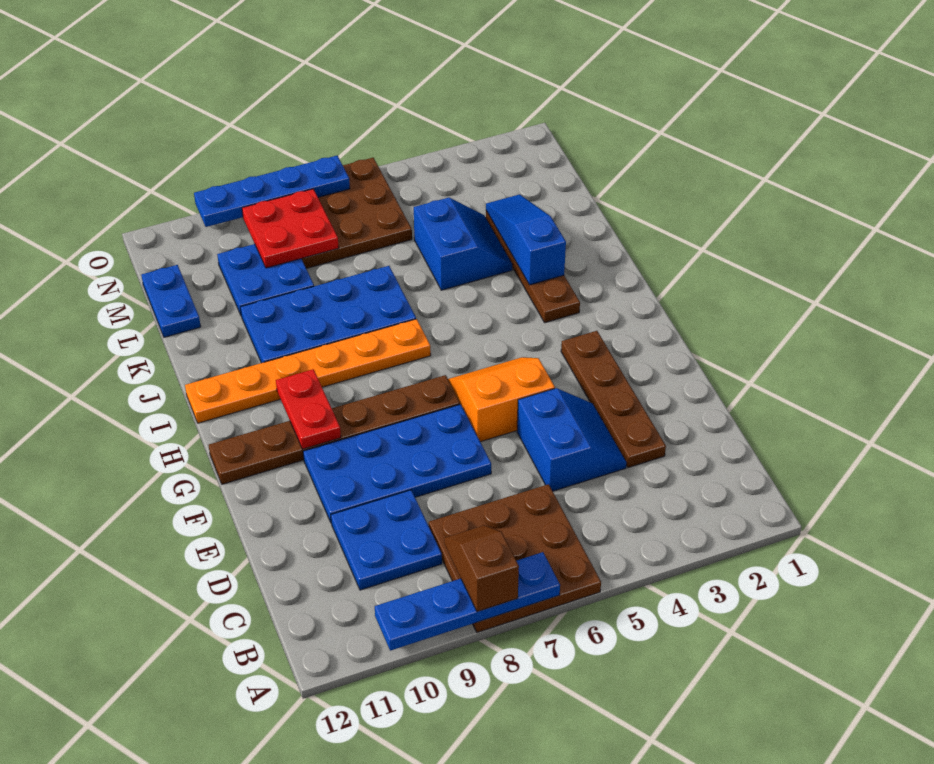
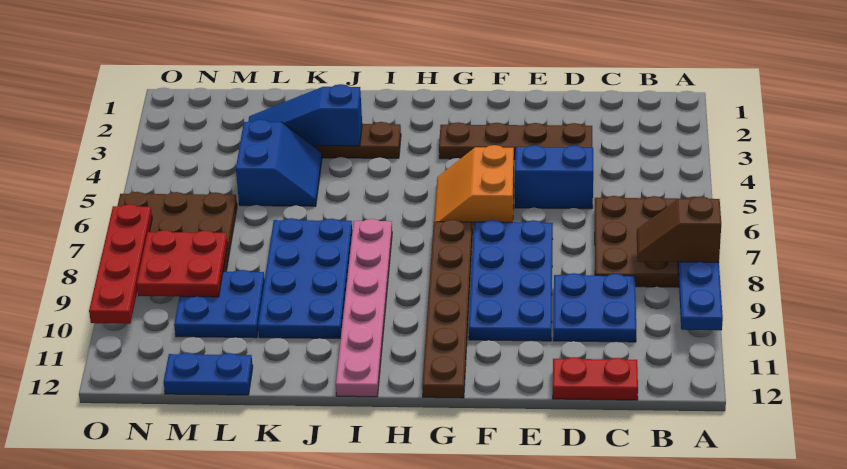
red 1x2 plate [276,369,341,449] -> red 1x2 plate moved to [553,357,638,400]
orange 1x6 plate [185,319,431,423] -> pink 1x6 plate [336,219,392,397]
blue 2x2 slope [414,198,512,290] -> blue 2x2 slope turned to [236,120,322,206]
blue 1x4 plate [194,156,350,227] -> red 1x4 plate [89,204,152,324]

